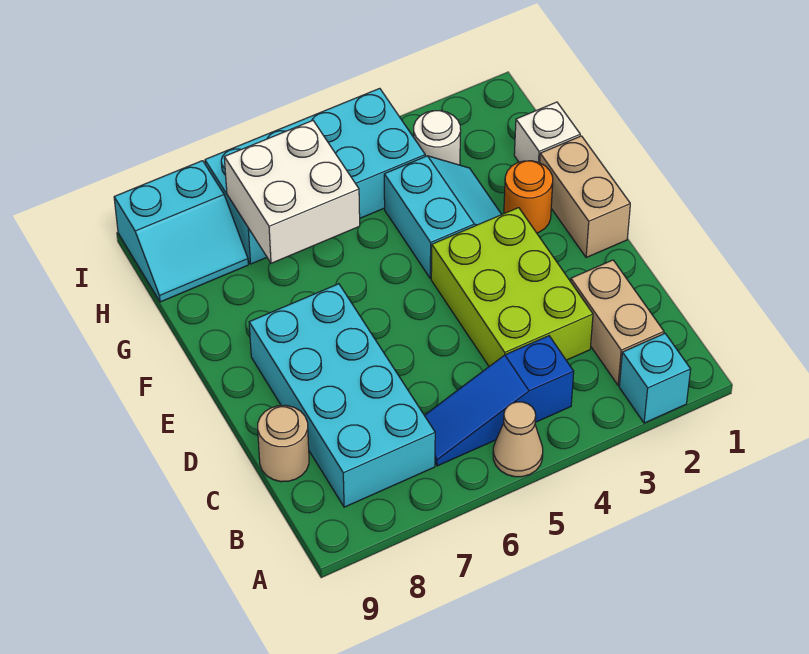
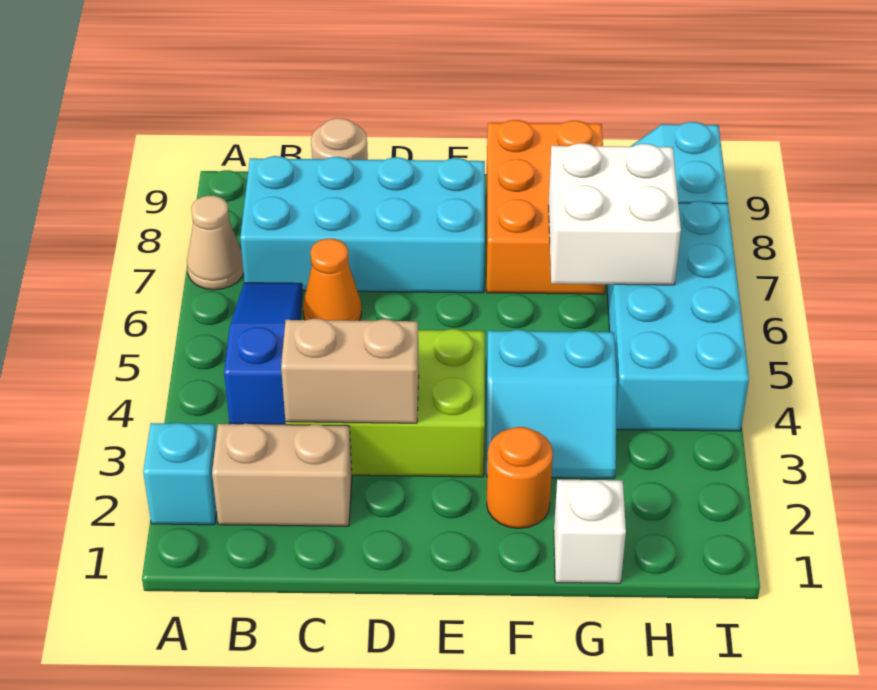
tan 1x1 cone [493,402,543,477] -> tan 1x1 cone moved to [187,196,244,290]
none -> orange 1x1 cone [303,239,362,321]
tan 1x2 brick [540,136,630,258] -> tan 1x2 brick moved to [281,319,419,423]
none -> orange 2x3 brick [487,120,605,294]
white 1x1 round brick [414,111,461,165] -> none

